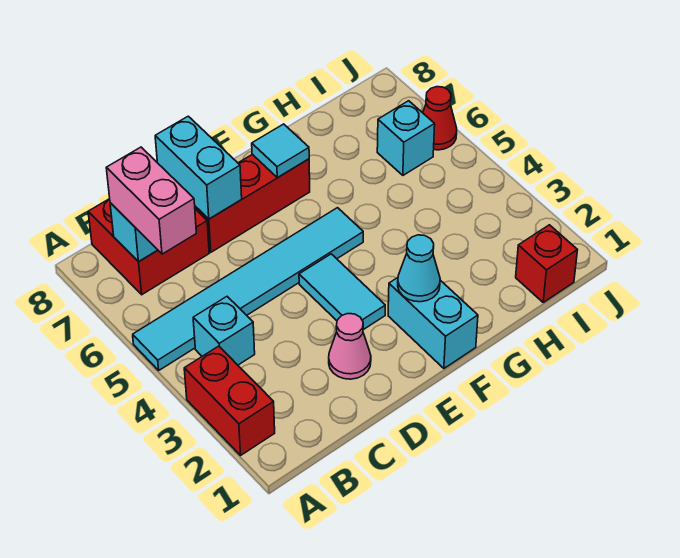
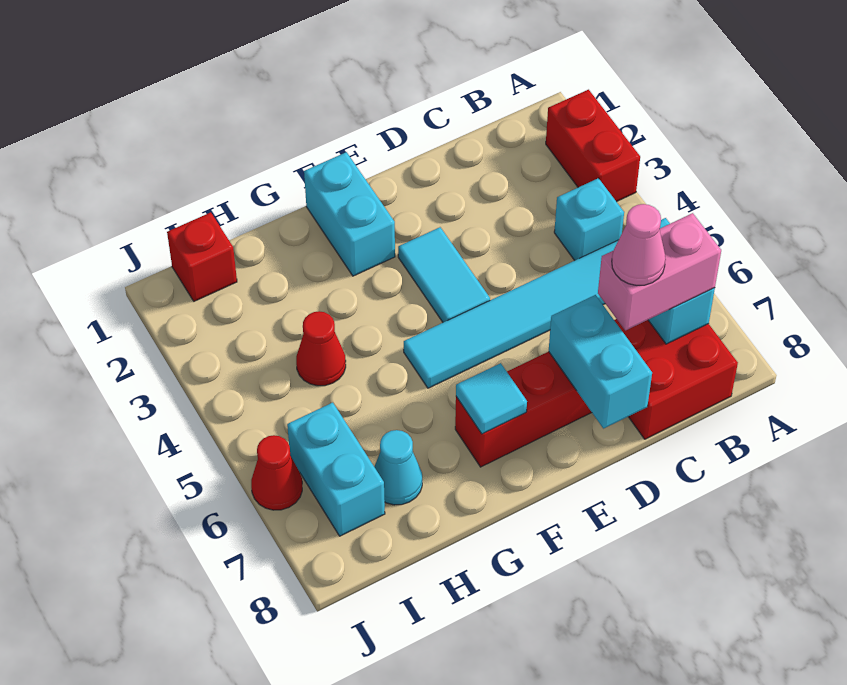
pink 1x2 brick [106,147,196,254] -> pink 1x2 brick turned to [598,213,721,330]
pink 1x1 cone [329,314,371,379] -> pink 1x1 cone moved to [612,204,666,285]
cyan 1x1 cone [398,235,440,302] -> cyan 1x1 cone moved to [374,430,422,505]
none -> red 1x1 cone [296,311,346,386]
cyan 1x1 brick [377,101,435,175] -> cyan 1x2 brick [287,403,385,536]

